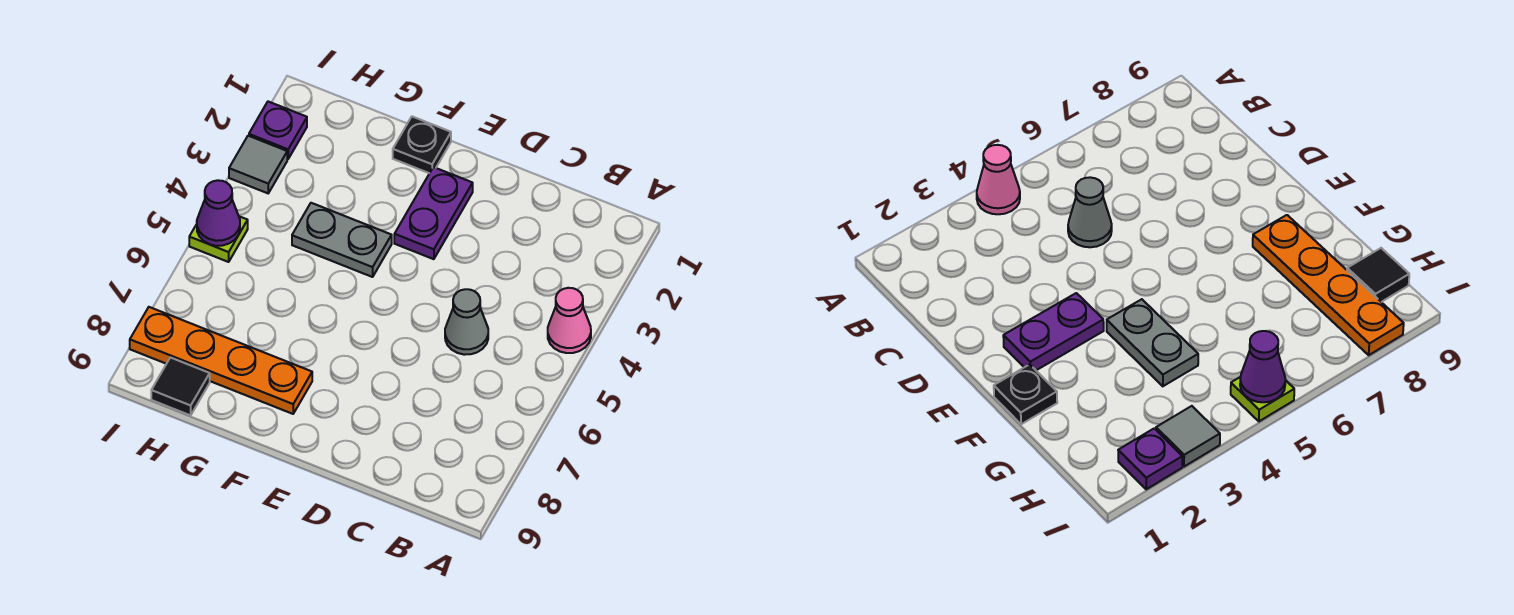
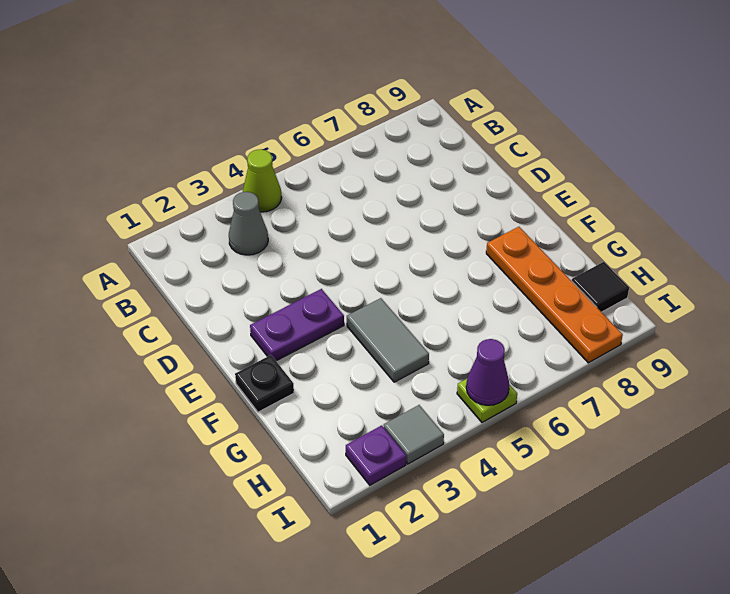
pink 1x1 cone [548,288,591,353] -> lime 1x1 cone [243,149,282,212]
grey 1x1 cone [445,289,488,355] -> grey 1x1 cone moved to [229,192,268,255]
grey 1x2 plate [292,203,392,277] -> grey 1x2 tile [347,298,429,382]

